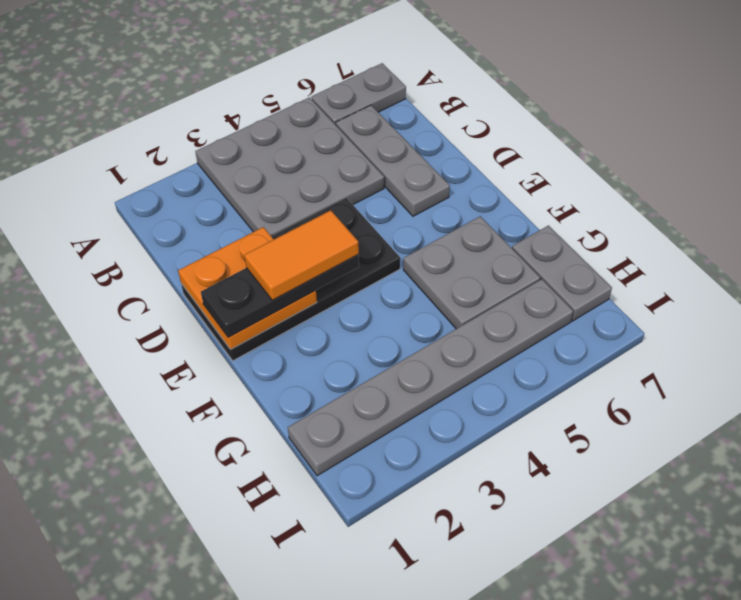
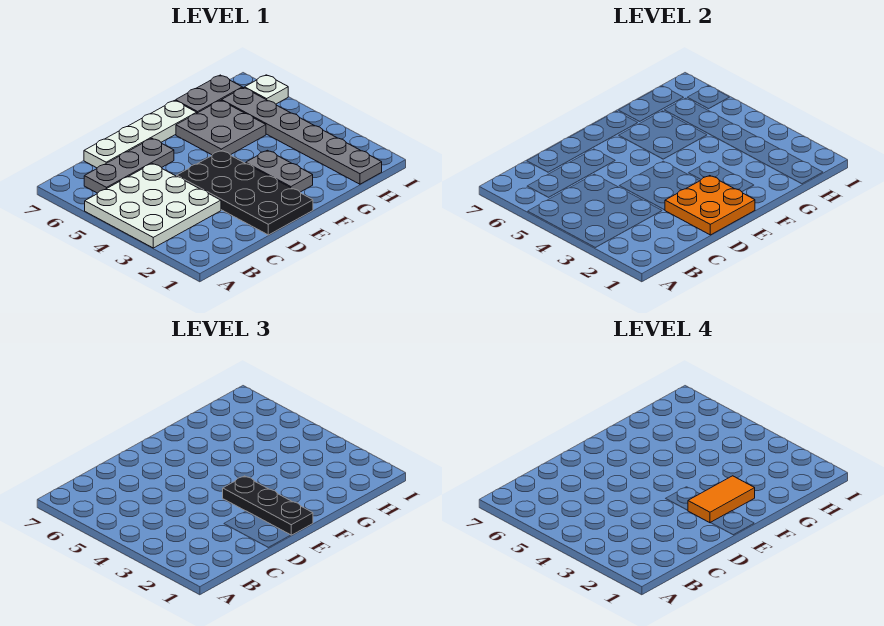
grey 3x3 plate [195,97,384,236] -> white 3x3 plate [85,163,221,248]
grey 1x2 plate [311,63,406,125] -> grey 1x2 plate moved to [246,150,313,192]
none -> white 1x4 plate [84,101,197,168]
orange 1x2 tile [244,210,359,300] -> orange 1x2 tile turned to [688,476,755,523]
none -> white 1x1 plate [245,75,288,104]

